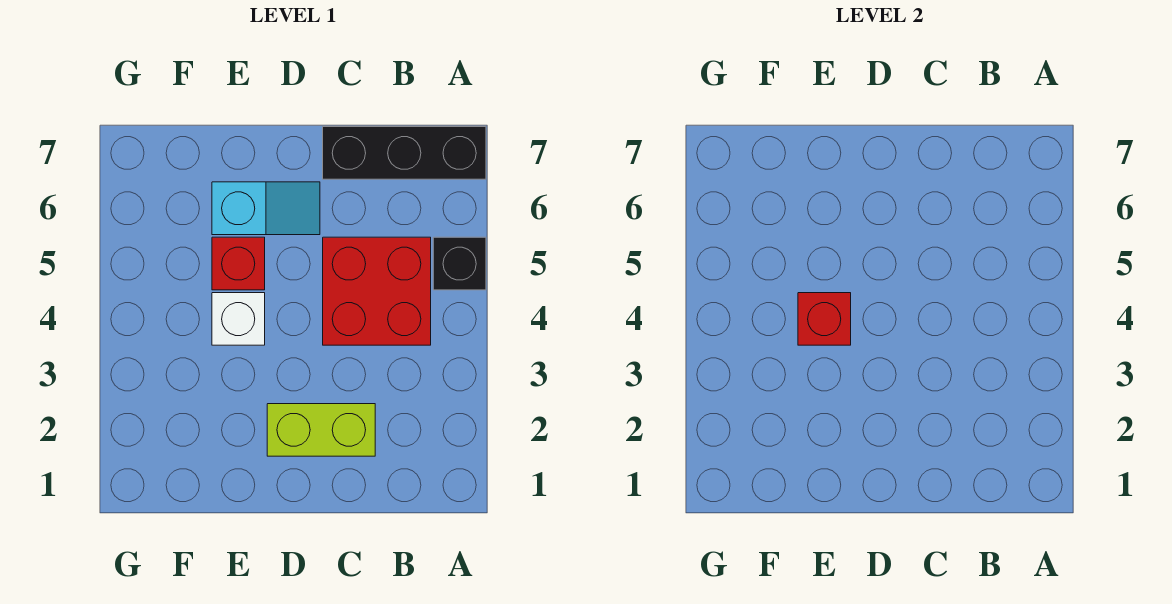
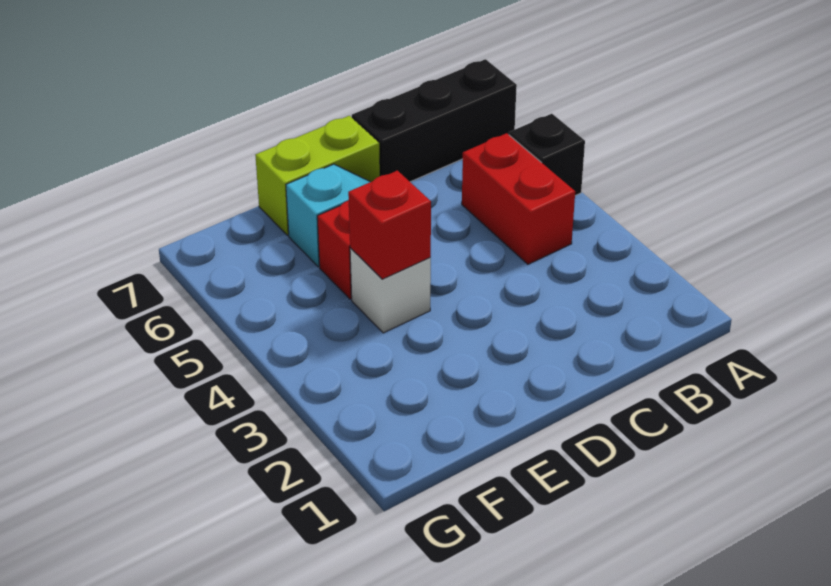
red 2x2 brick [323,237,431,345] -> red 1x2 brick [462,133,575,264]
lime 1x2 brick [267,404,375,456] -> lime 1x2 brick moved to [255,116,380,235]

